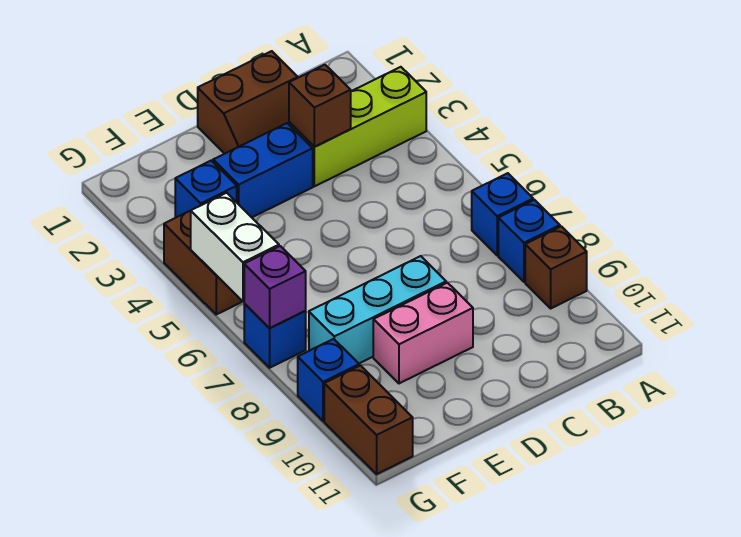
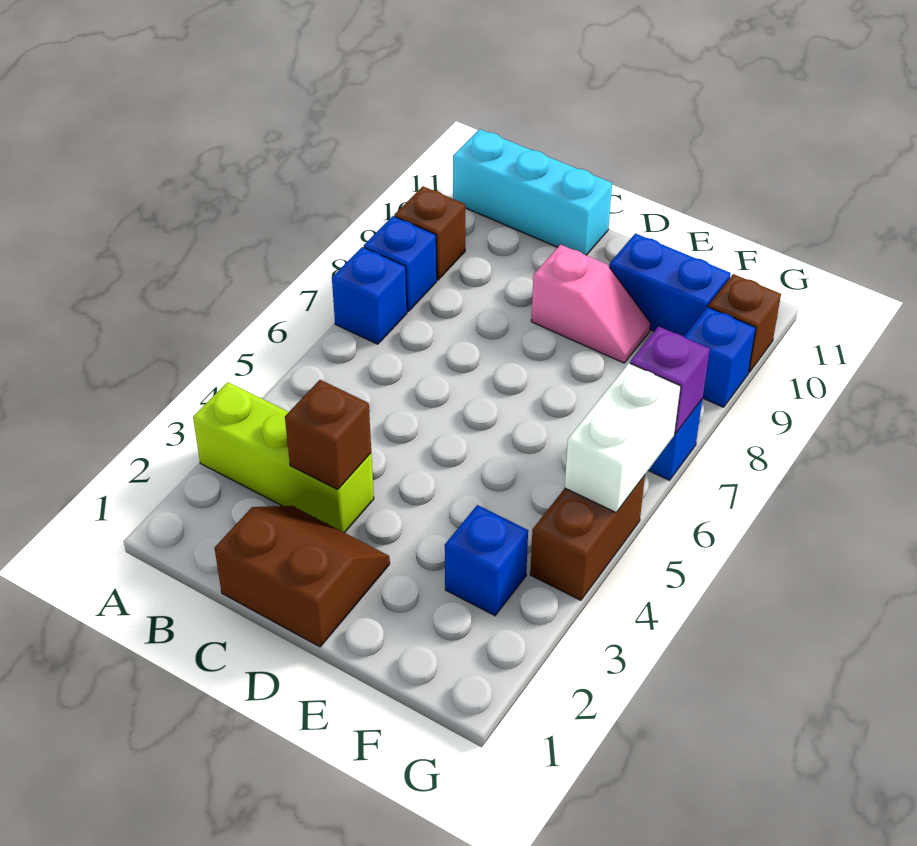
blue 1x2 brick [213,123,313,217] -> blue 1x2 brick moved to [609,233,731,337]
cyan 1x3 brick [309,256,446,363] -> cyan 1x3 brick moved to [453,129,612,255]
pink 1x2 brick [373,283,473,383] -> pink 1x2 slope [531,245,651,363]
brown 1x2 brick [324,365,413,474] -> brown 1x1 brick [708,274,781,373]

